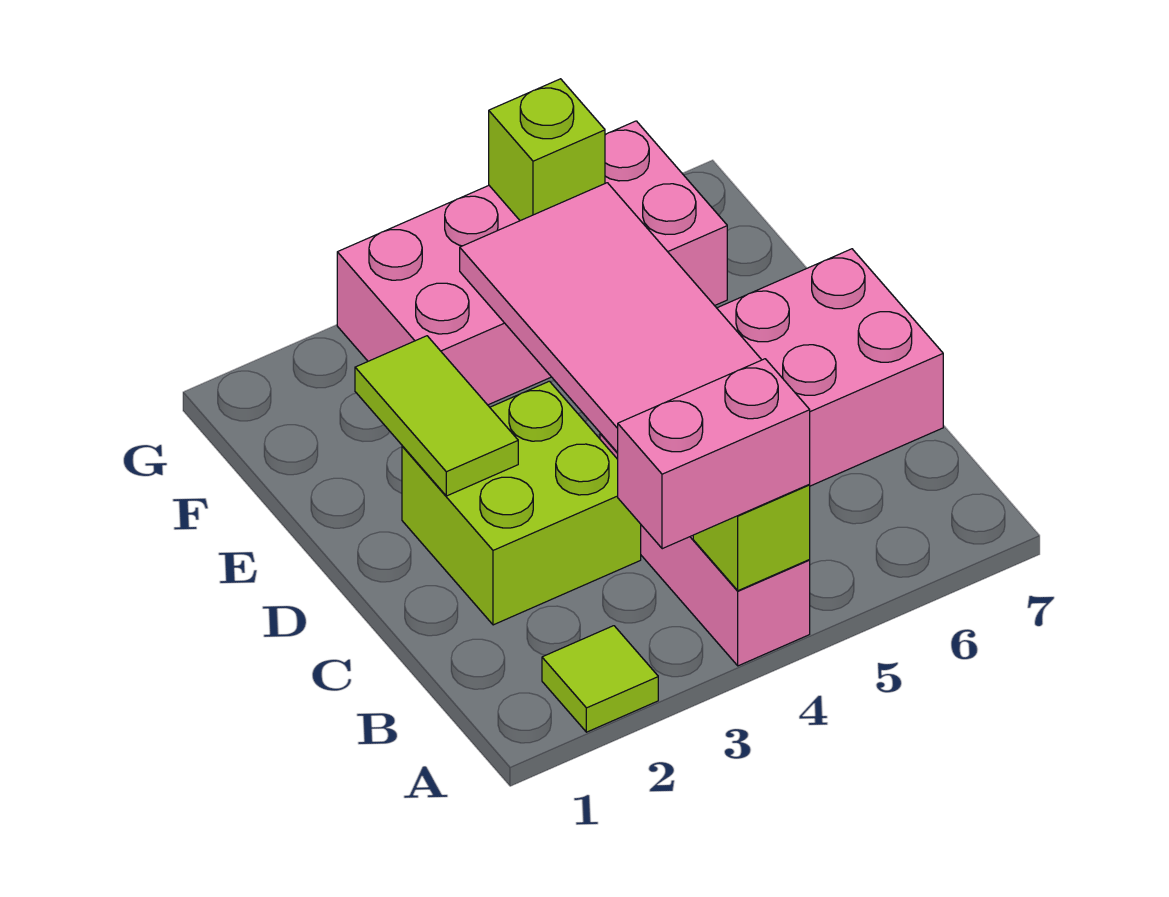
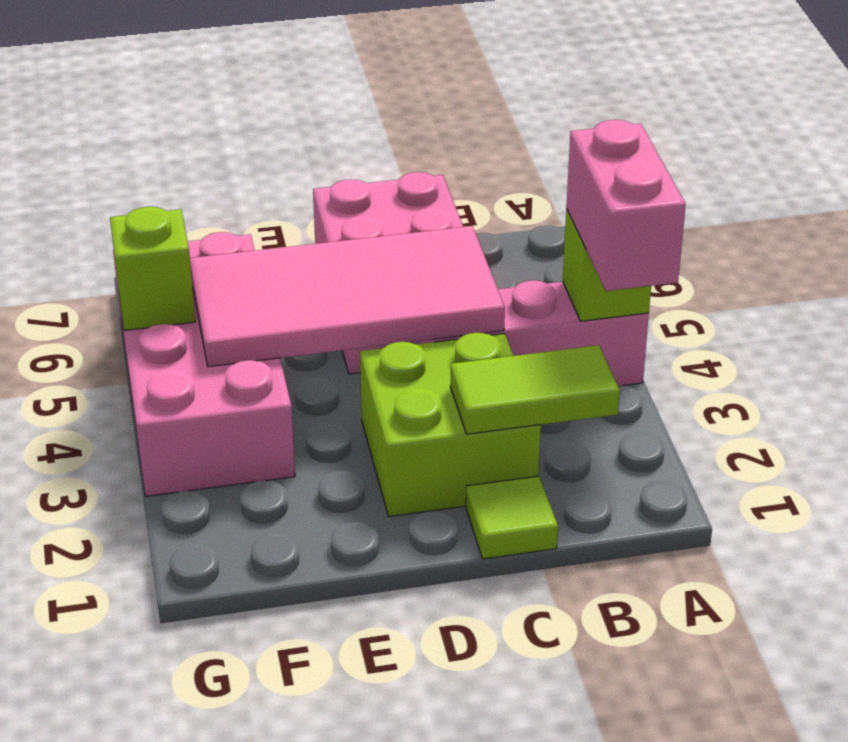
lime 1x1 tile [542,626,658,732] -> lime 1x1 tile moved to [466,476,558,559]
lime 1x2 tile [355,336,518,496] -> lime 1x2 tile moved to [450,345,620,434]

